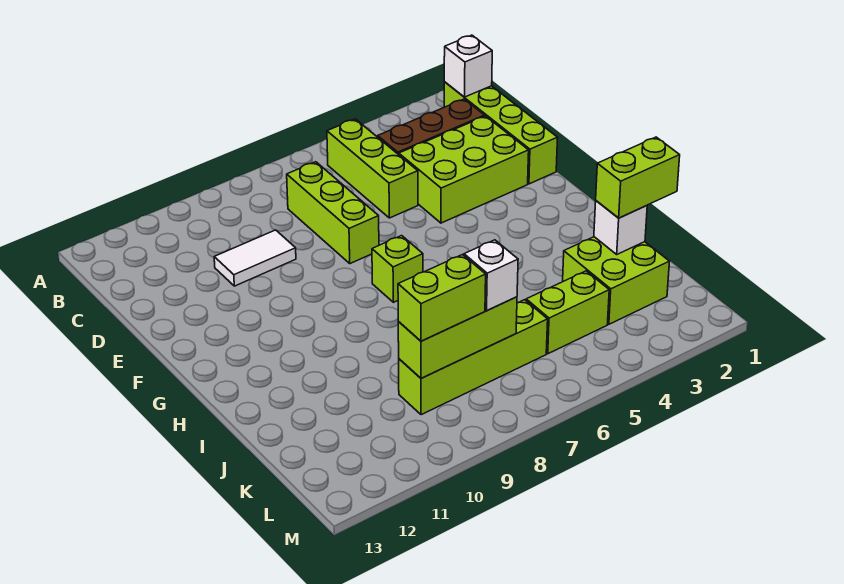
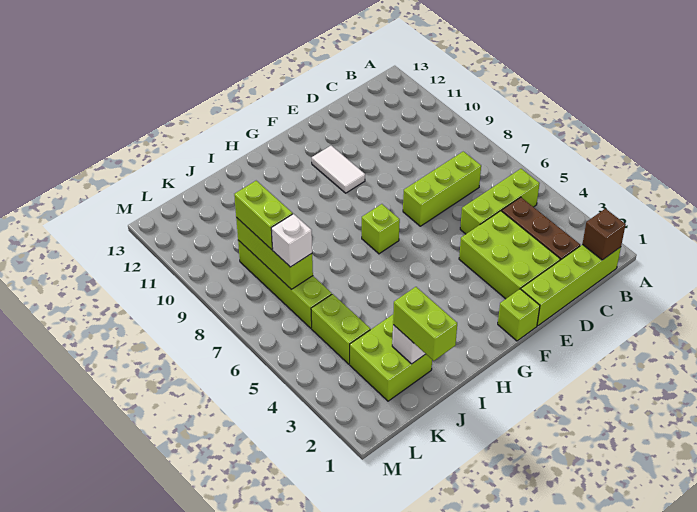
white 1x1 brick [444,35,492,97] -> brown 1x1 brick [583,209,626,260]
white 1x2 tile [214,230,296,286] -> white 1x2 tile moved to [312,146,365,193]
none -> lime 1x1 brick [498,289,540,341]

